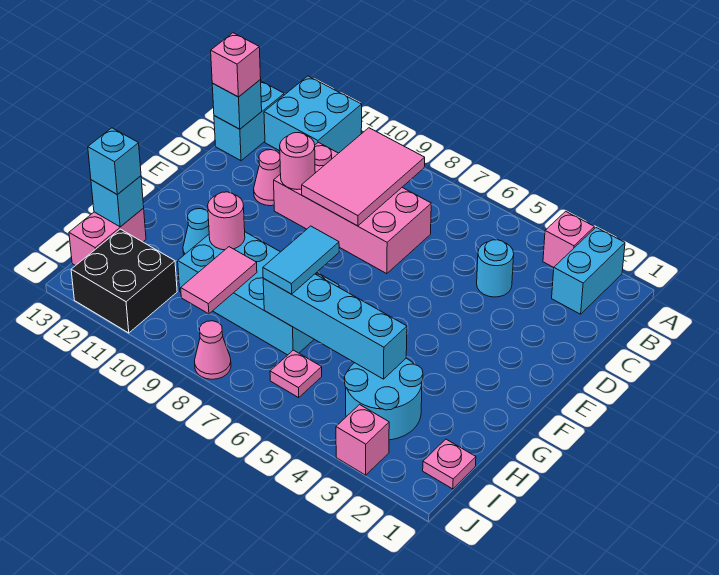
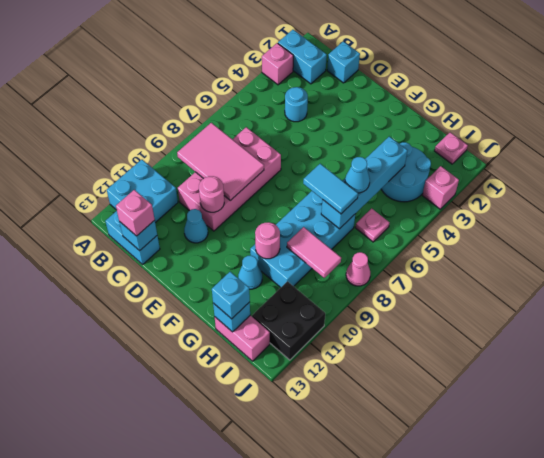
none -> cyan 1x1 brick [327,41,360,83]
pink 1x1 cone [254,150,281,206] -> cyan 1x1 cone [184,209,208,243]
none -> cyan 1x1 cone [345,157,370,193]

